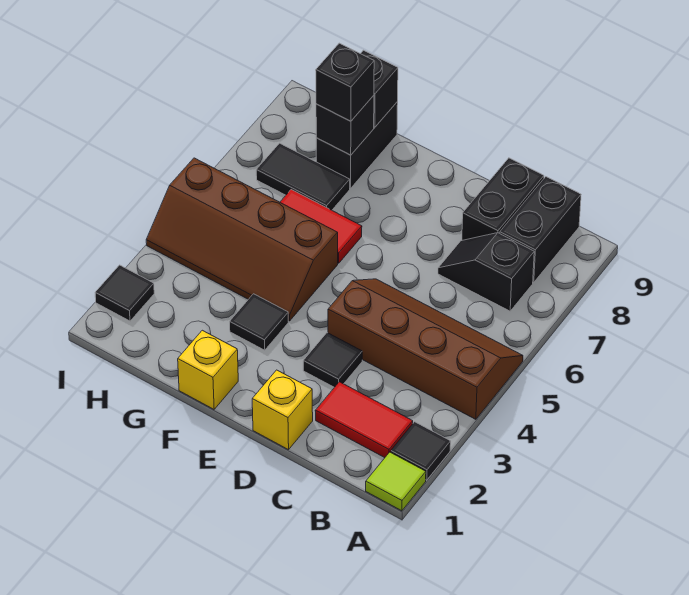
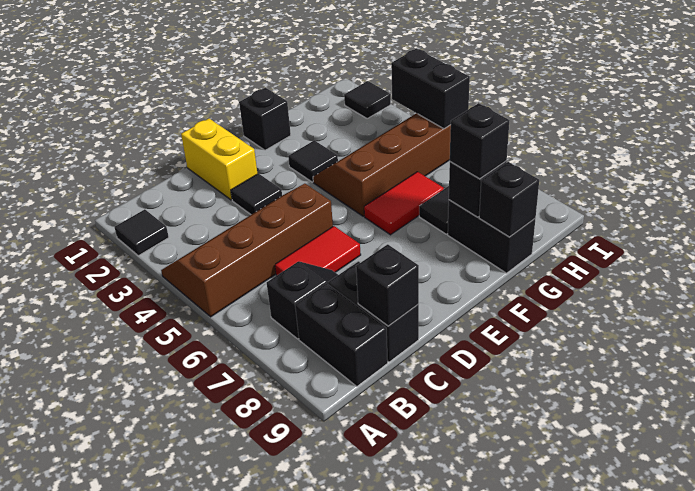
lime 1x1 tile [366,452,426,511] -> none
brown 2x4 slope [328,279,523,419] -> brown 2x4 slope turned to [161,184,333,317]
red 1x2 tile [315,382,413,458] -> red 1x2 tile moved to [275,226,361,276]
none -> black 1x1 brick [356,244,419,326]
yellow 1x1 brick [252,370,313,450] -> yellow 1x2 brick [181,119,258,200]
yellow 1x1 brick [178,330,238,409] -> black 1x1 brick [239,88,291,150]
none -> black 1x2 brick [391,49,470,129]

